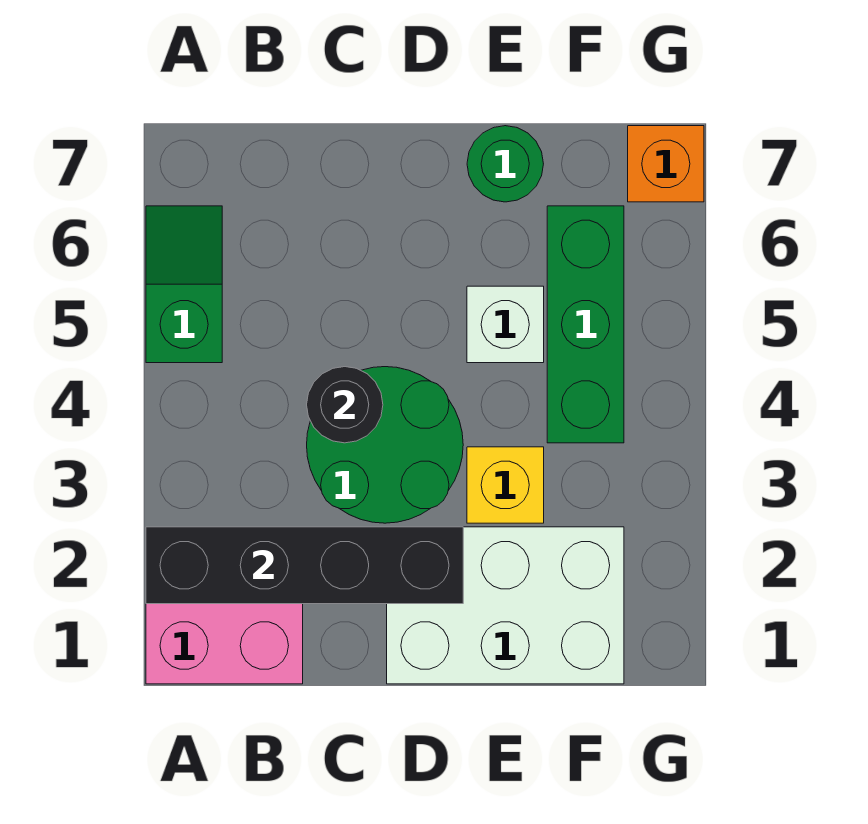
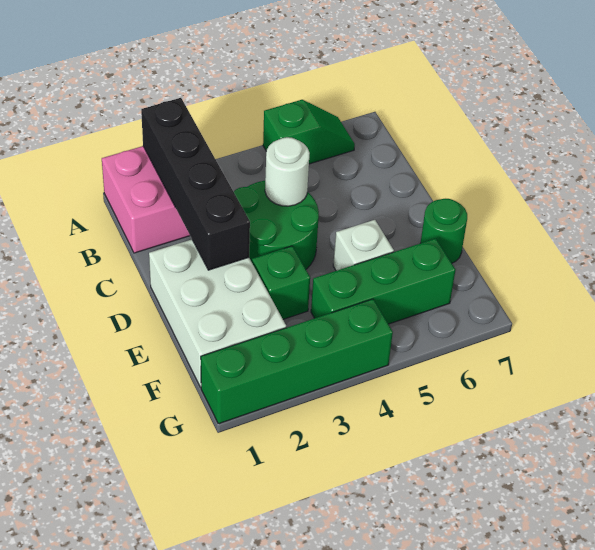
black 1x1 round brick [307,367,383,443] -> white 1x1 round brick [265,137,310,206]
yellow 1x1 brick [467,447,544,523] -> green 1x1 brick [252,246,310,319]
none -> green 1x4 brick [201,299,393,424]
orange 1x1 brick [628,126,704,202] -> none

